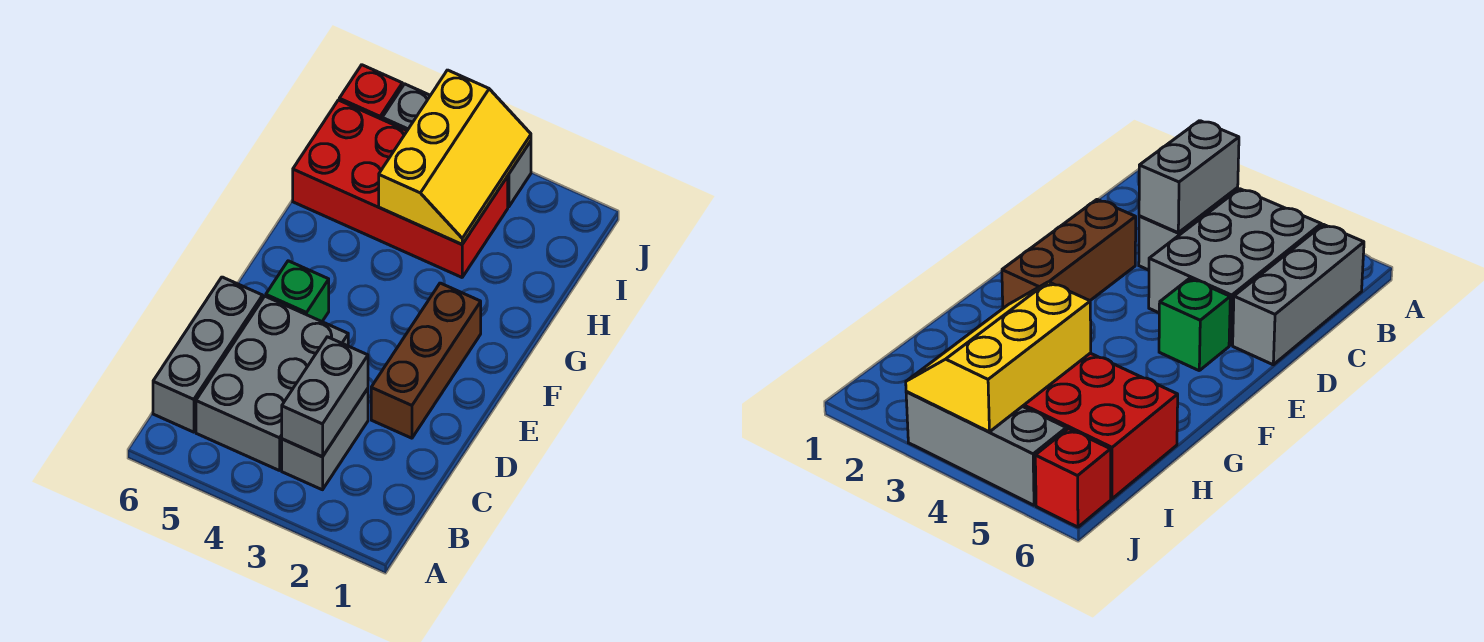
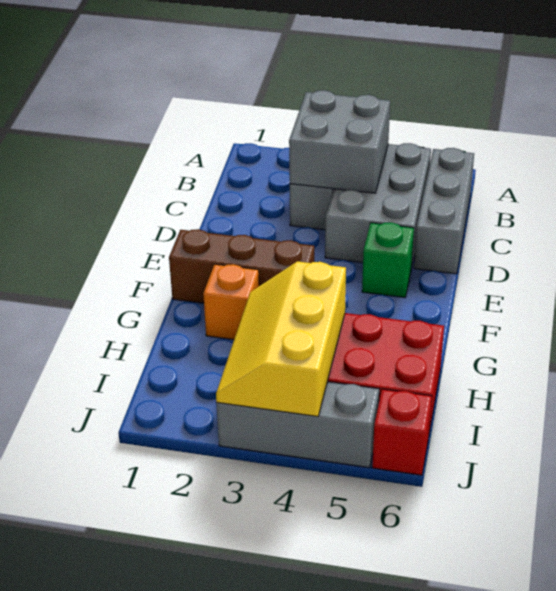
grey 1x2 brick [282,337,368,457] -> grey 2x2 brick [289,90,390,193]
brown 1x3 brick [371,283,481,438] -> brown 1x3 brick turned to [169,229,314,303]
none -> orange 1x1 brick [203,264,259,340]

